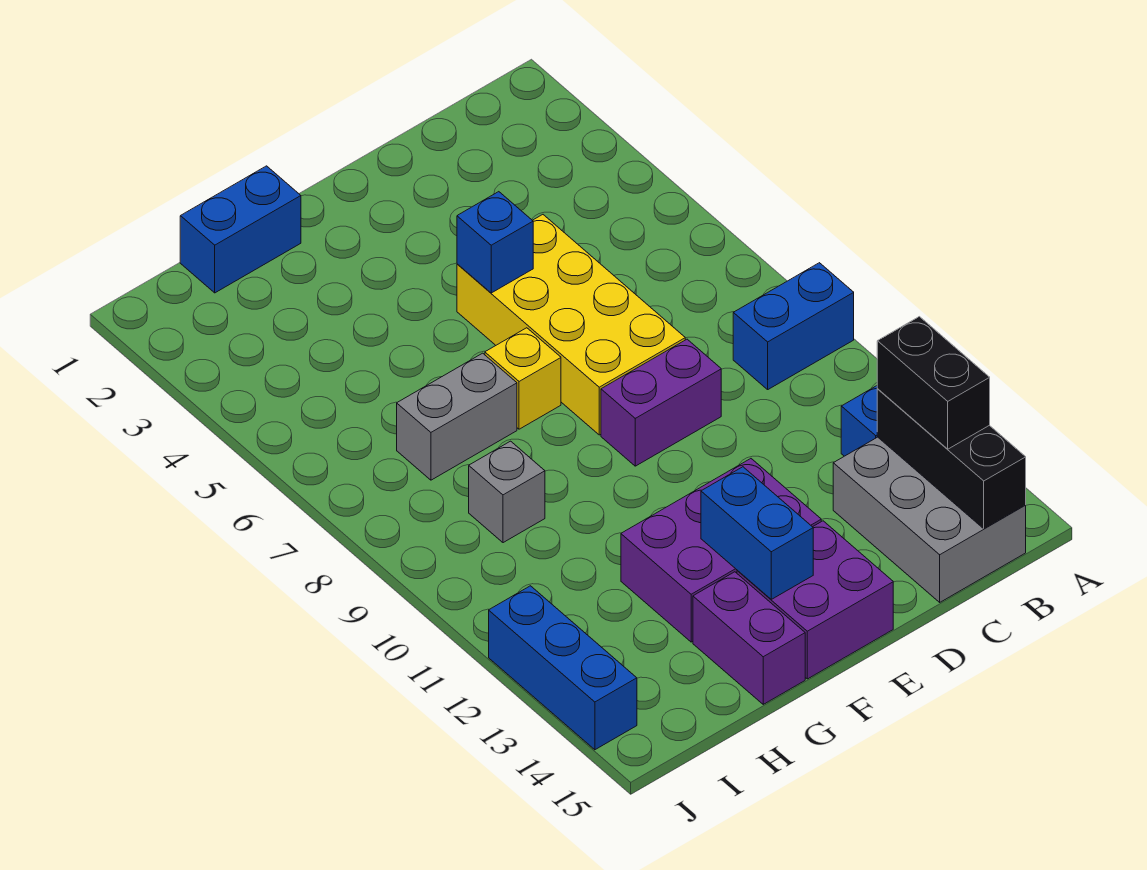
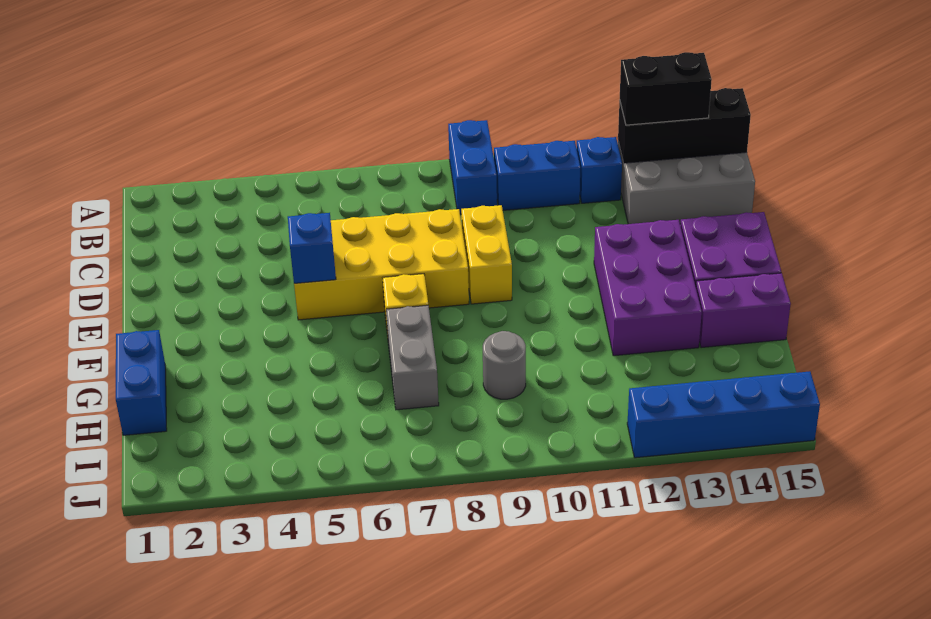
purple 1x2 brick [601,339,721,466] -> yellow 1x2 brick [461,205,512,304]
blue 1x2 brick [701,467,813,599] -> blue 1x2 brick moved to [494,141,580,210]
grey 1x1 brick [469,441,545,543] -> grey 1x1 round brick [483,331,526,399]
blue 1x3 brick [489,586,637,750] -> blue 1x4 brick [627,371,820,458]

